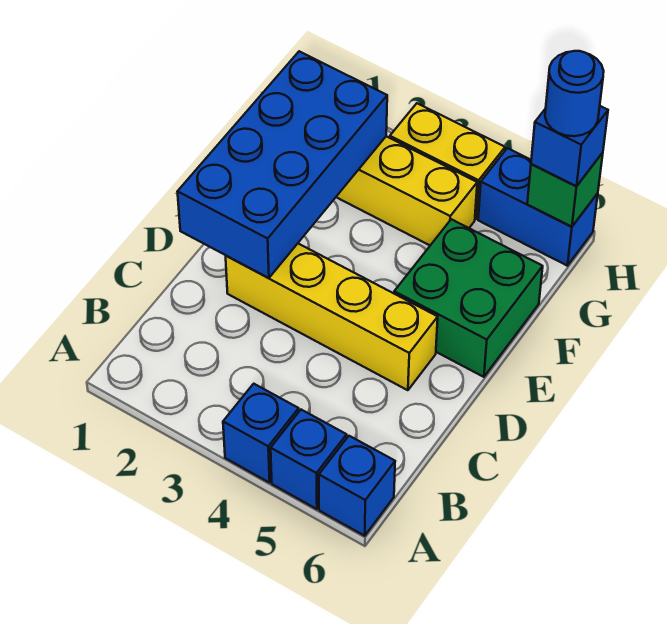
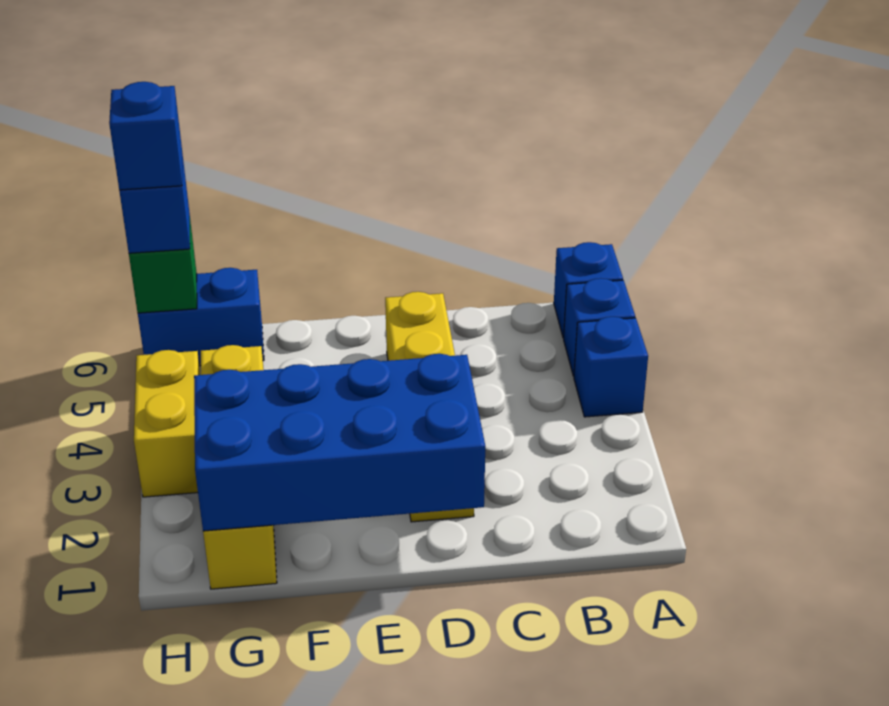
green 2x2 brick [394,219,543,377] -> none
blue 1x2 brick [478,148,598,266] -> blue 1x2 brick turned to [138,268,264,366]
blue 1x1 round brick [545,51,604,136] -> blue 1x1 brick [109,82,182,190]

